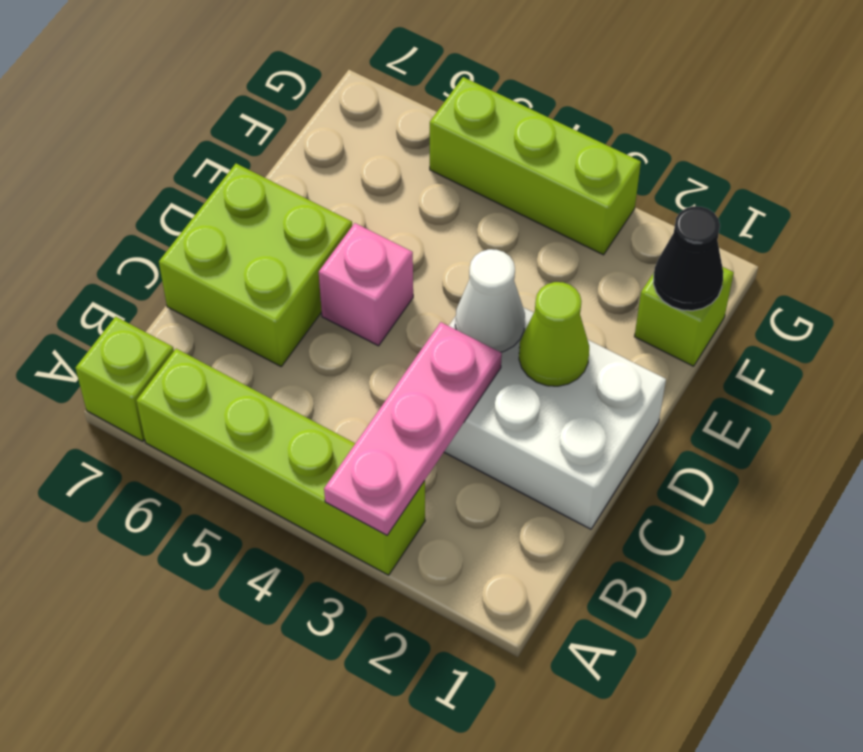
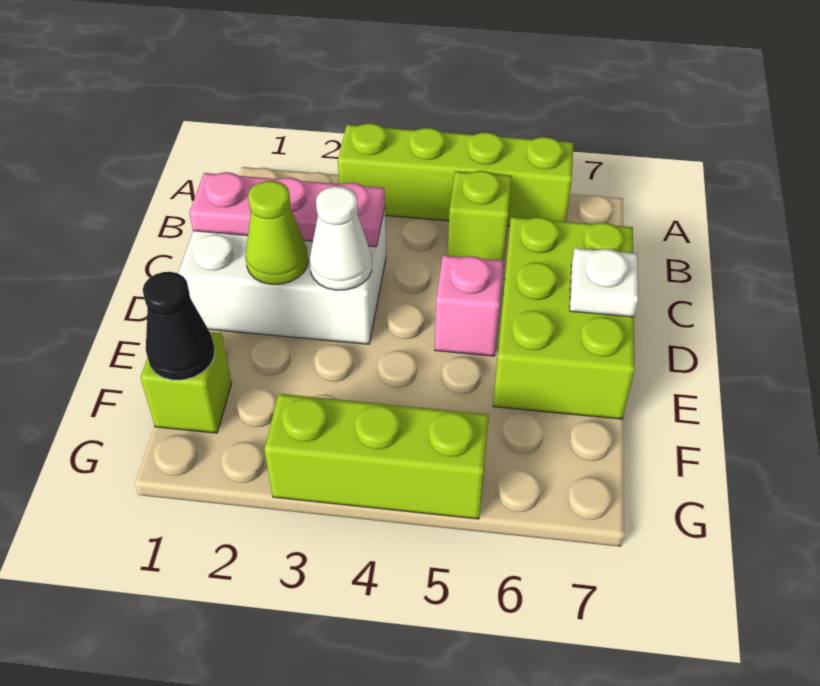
pink 1x3 plate [324,322,502,535] -> pink 1x3 plate turned to [189,172,385,247]
lime 1x1 brick [75,317,174,441] -> lime 1x1 brick moved to [448,171,512,263]
lime 2x2 brick [159,164,352,366] -> lime 2x3 brick [493,217,634,419]
none -> white 1x1 plate [570,248,638,317]

